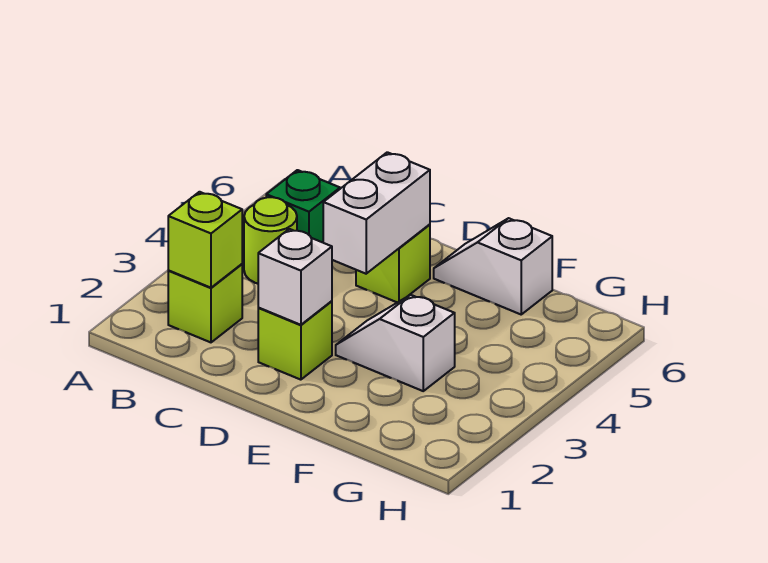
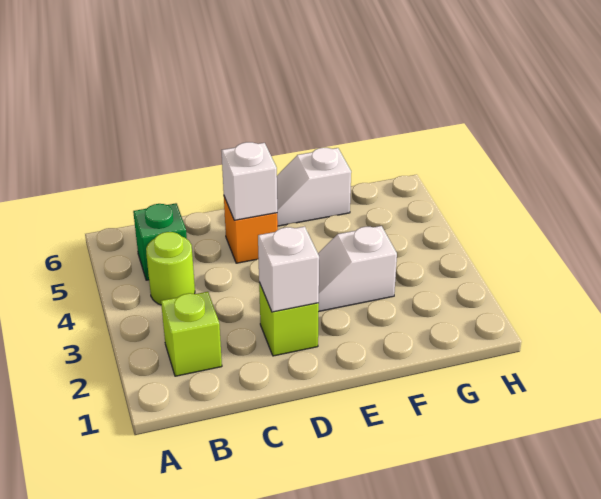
lime 1x1 brick [168,192,242,288] -> none
white 1x2 brick [323,152,430,274] -> white 1x1 brick [221,142,277,220]
lime 1x1 brick [356,225,430,303] -> orange 1x1 brick [224,197,278,263]

